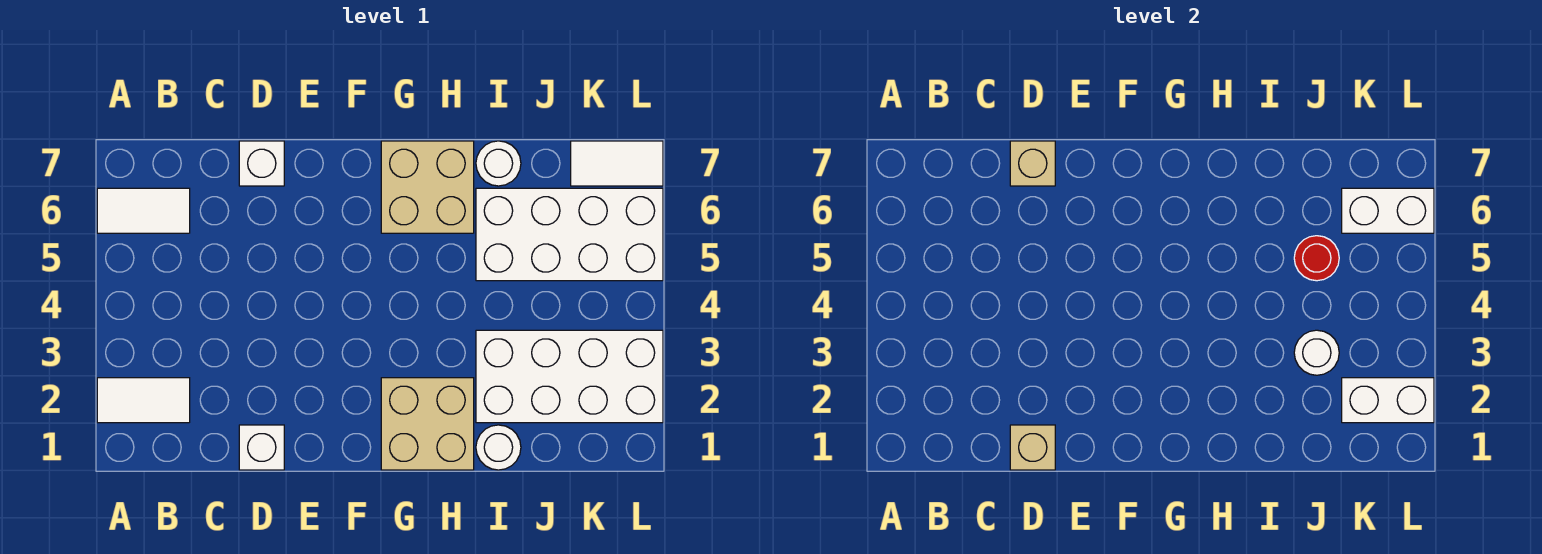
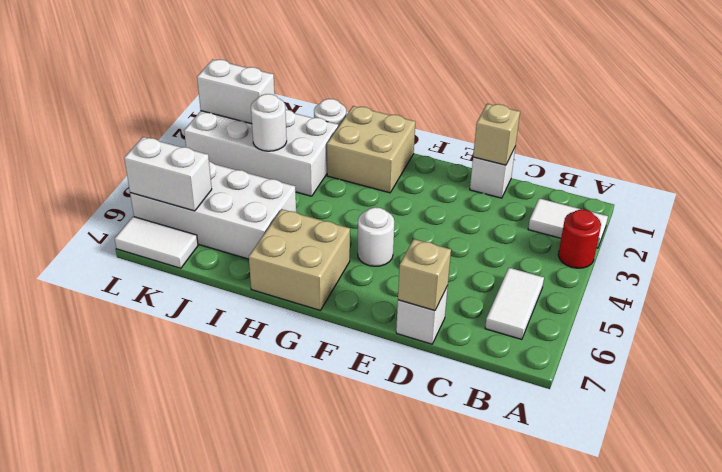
white 1x2 tile [97,188,190,233] -> white 1x2 tile turned to [485,268,544,340]
white 1x1 round brick [476,141,521,186] -> white 1x1 round brick moved to [358,207,394,266]
red 1x1 round brick [1294,236,1339,281] -> red 1x1 round brick moved to [558,209,601,268]

